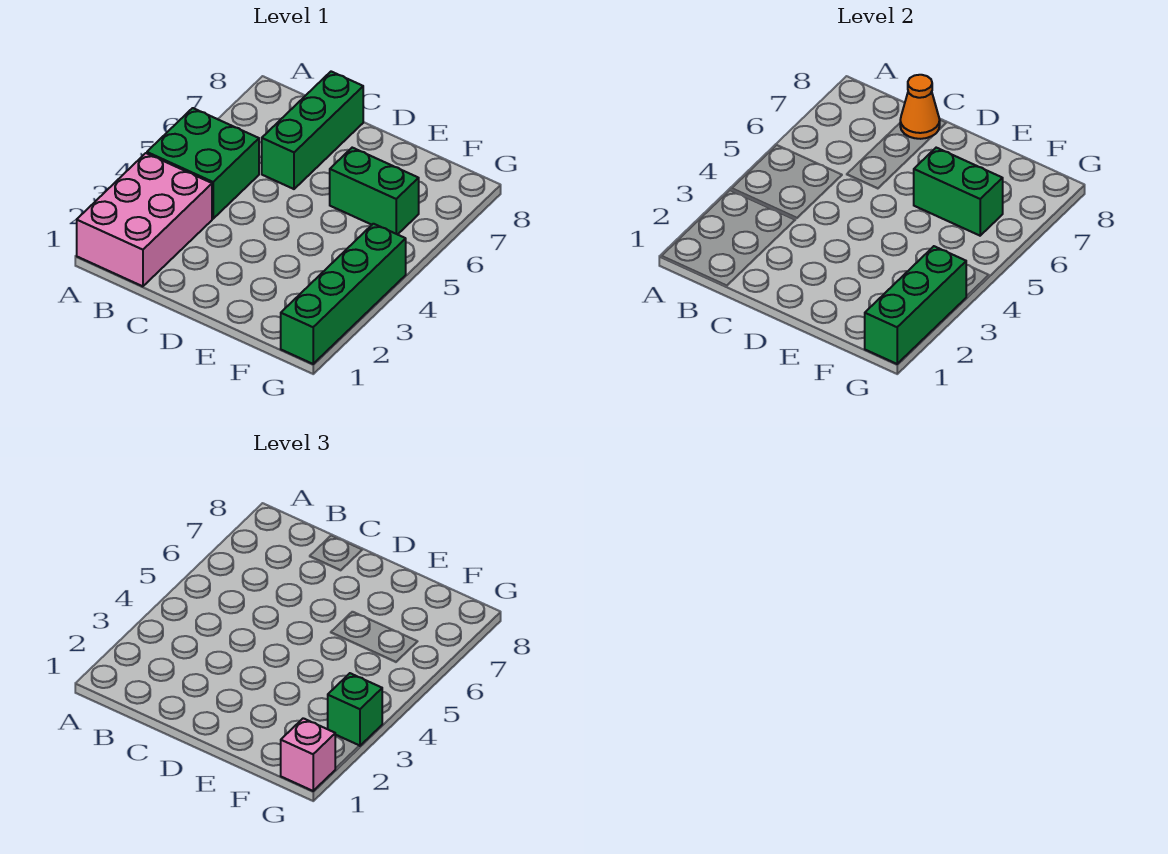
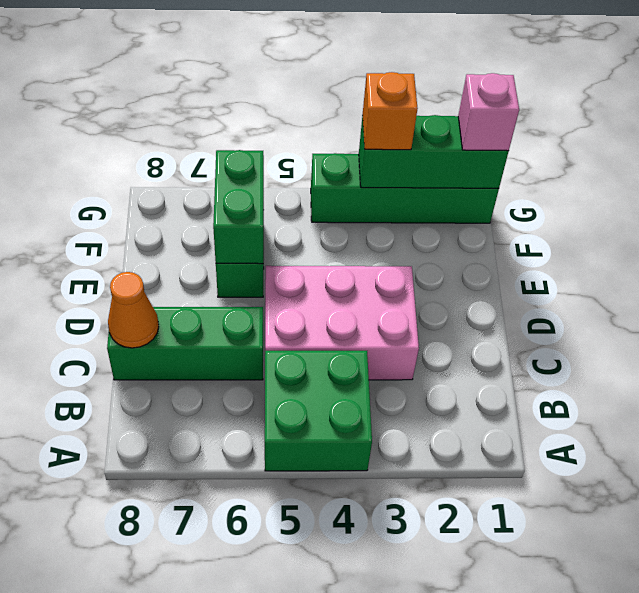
pink 2x3 brick [77,153,212,286] -> pink 2x3 brick moved to [265,266,419,380]
green 1x1 brick [328,673,382,746] -> orange 1x1 brick [362,72,418,150]

